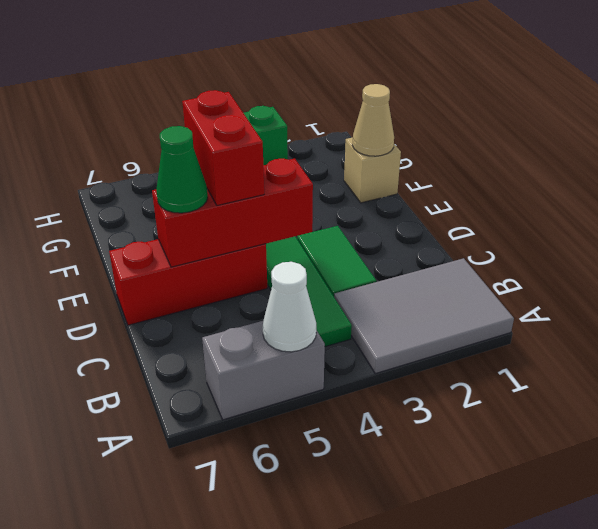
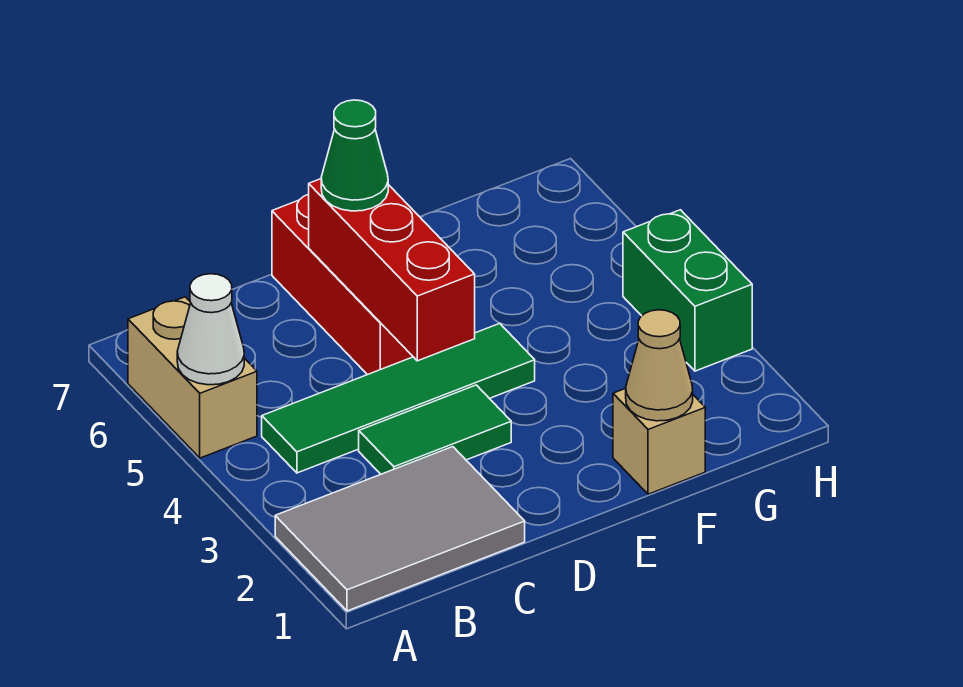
grey 2x3 tile [334,258,514,374] -> grey 2x3 tile turned to [275,447,525,611]
grey 1x2 brick [202,321,325,420] -> tan 1x2 brick [128,297,257,458]
red 1x2 brick [182,90,264,205] -> none

